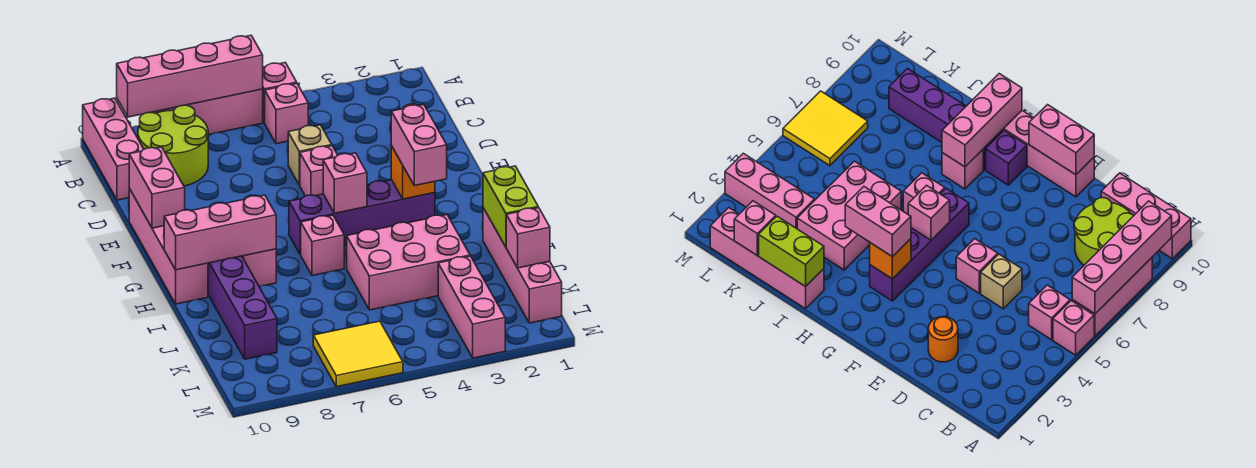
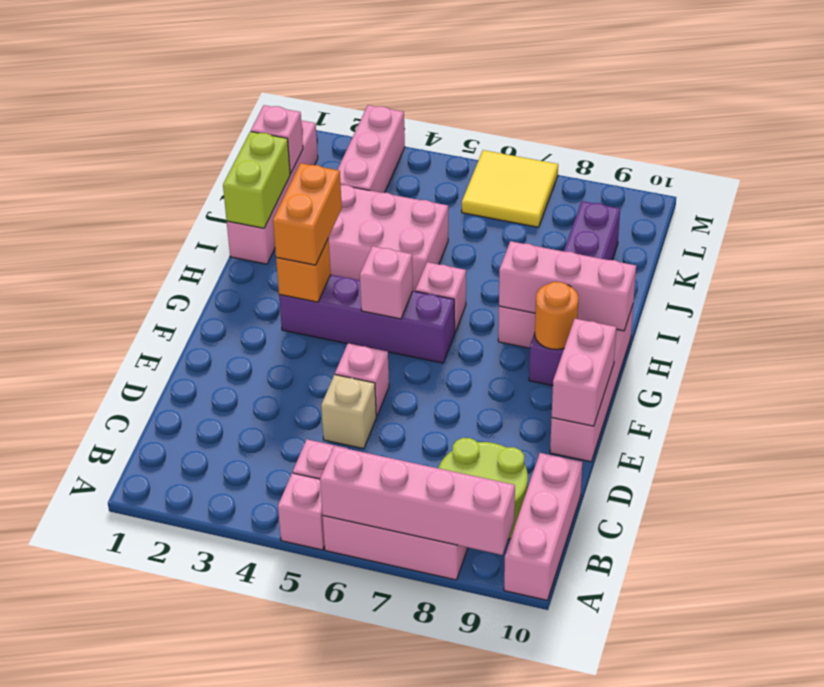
orange 1x1 round brick [928,317,958,362] -> orange 1x1 round brick moved to [535,282,578,350]
pink 1x2 brick [391,104,447,186] -> orange 1x2 brick [273,163,342,265]

